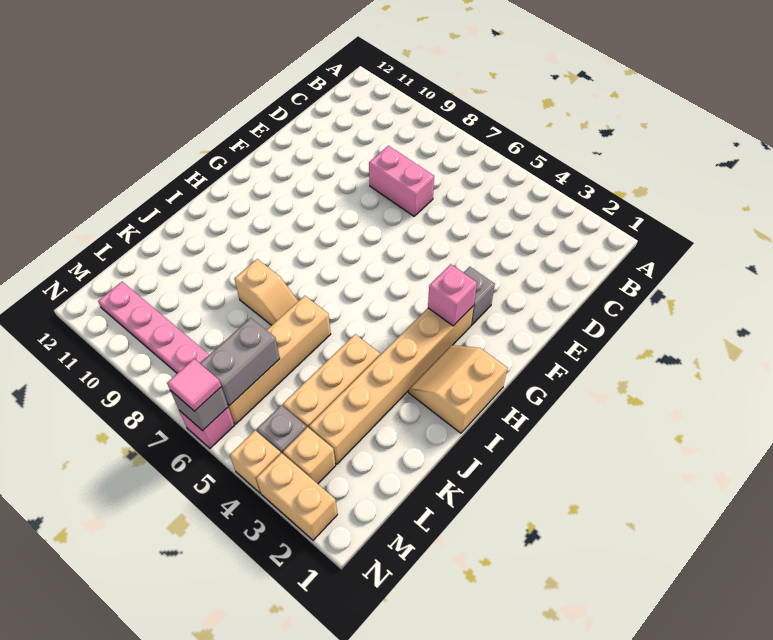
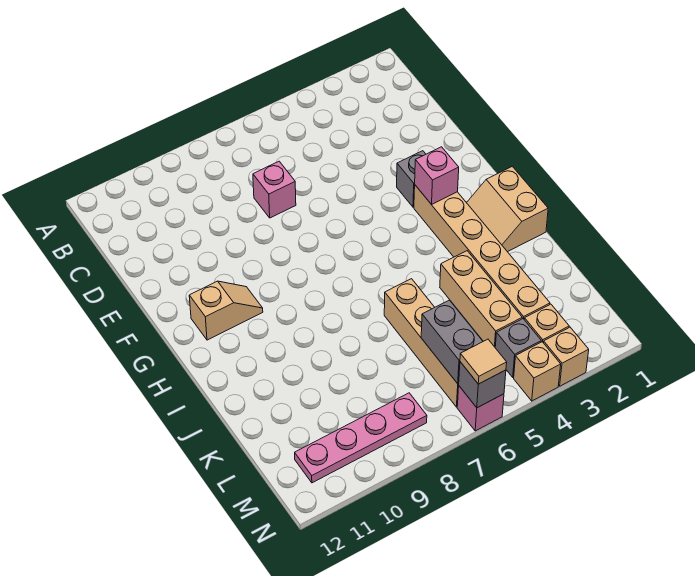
pink 1x2 brick [369,146,434,216] -> pink 1x1 brick [253,161,296,218]
tan 1x2 slope [234,259,298,325] -> tan 1x2 slope moved to [189,281,263,340]
tan 1x2 brick [256,453,337,540] -> tan 1x1 brick [544,327,589,386]
pink 1x1 tile [167,359,221,411] -> tan 1x1 tile [460,339,507,384]

